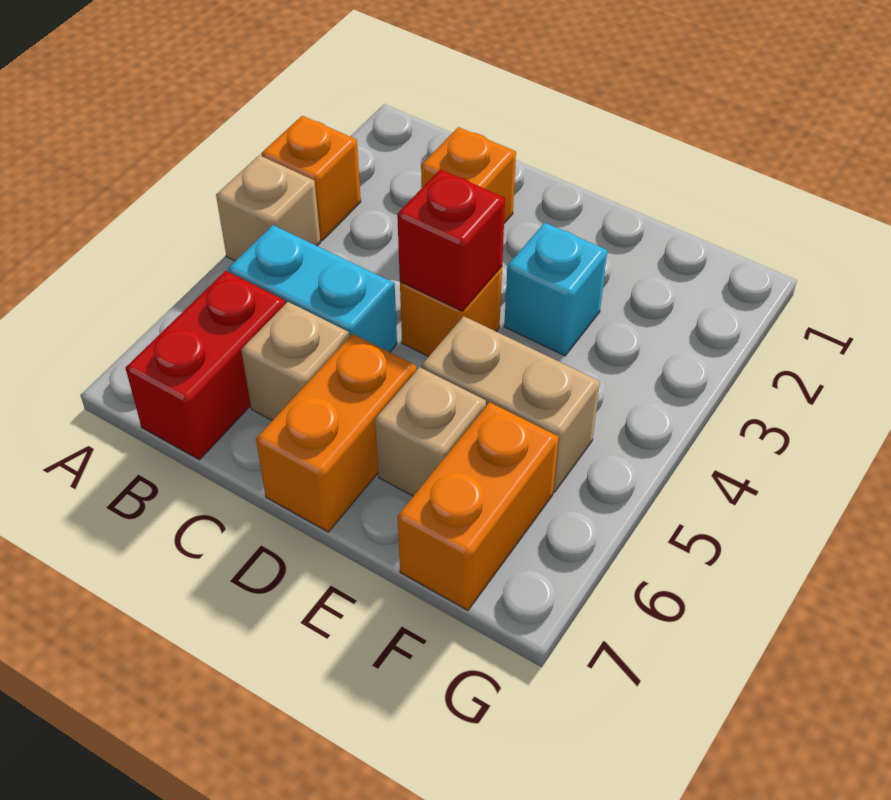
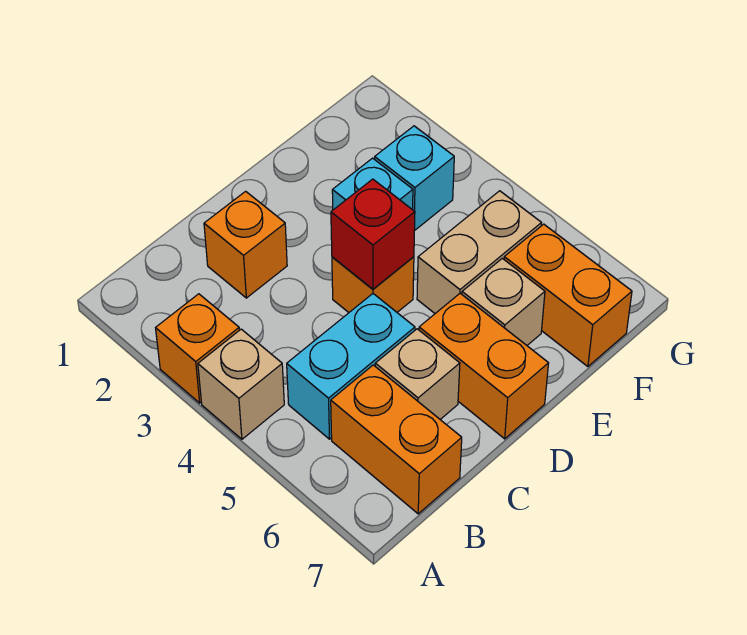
red 1x2 brick [125,271,285,460] -> orange 1x2 brick [331,365,462,514]
none -> cyan 1x1 brick [375,126,454,231]

